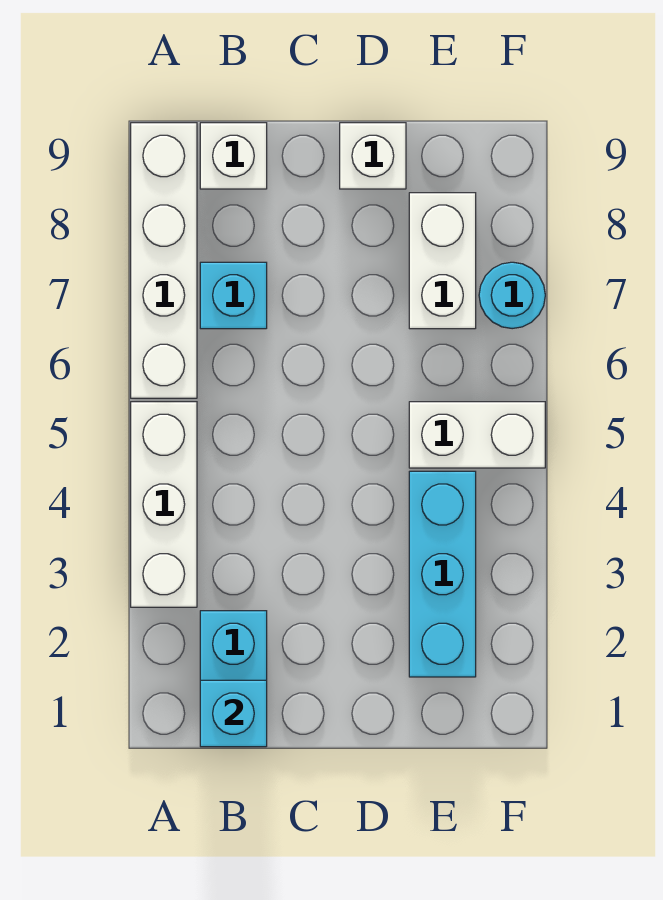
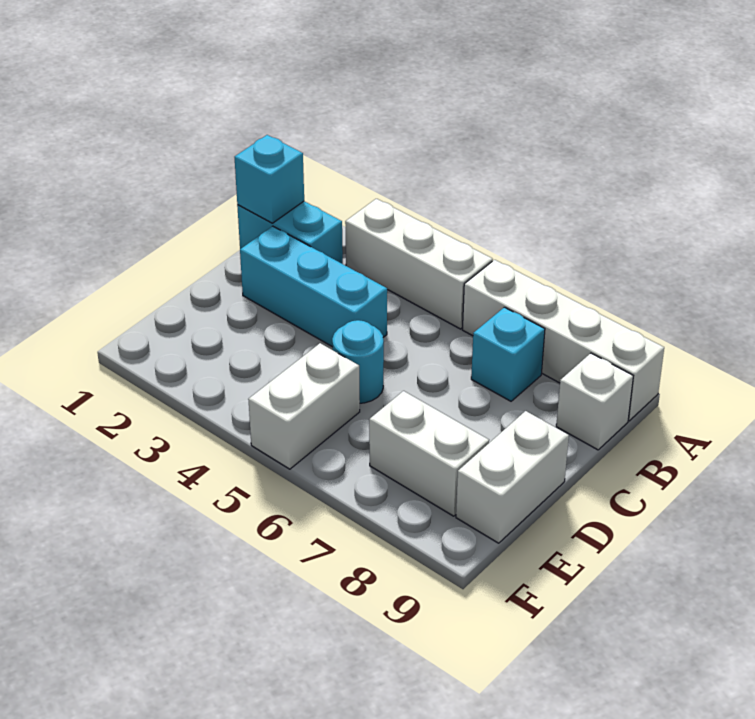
white 1x1 brick [340,123,406,189] -> white 1x2 brick [456,411,569,543]
cyan 1x3 brick [409,471,476,677] -> cyan 1x3 brick moved to [240,226,387,347]
cyan 1x1 round brick [479,262,545,329] -> cyan 1x1 round brick moved to [332,320,384,403]

